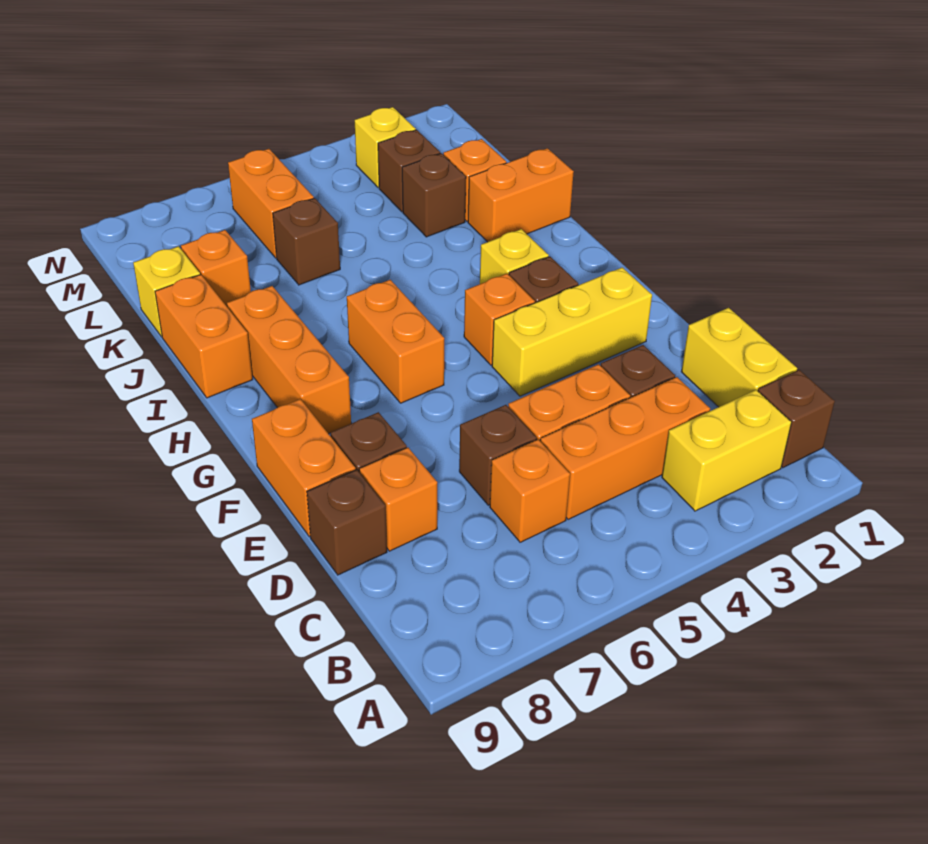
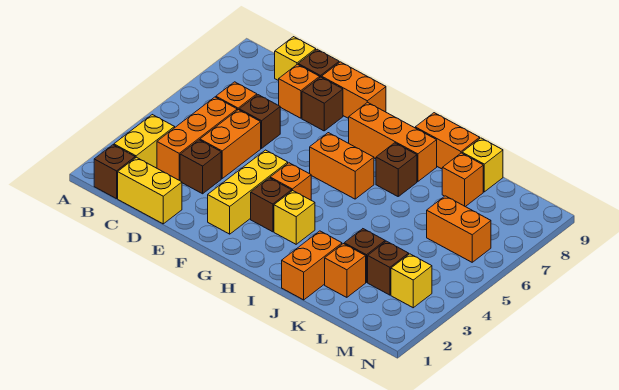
none -> yellow 1x1 brick [275,37,316,81]
brown 1x1 brick [273,198,340,285] -> brown 1x1 brick moved to [376,143,417,196]

